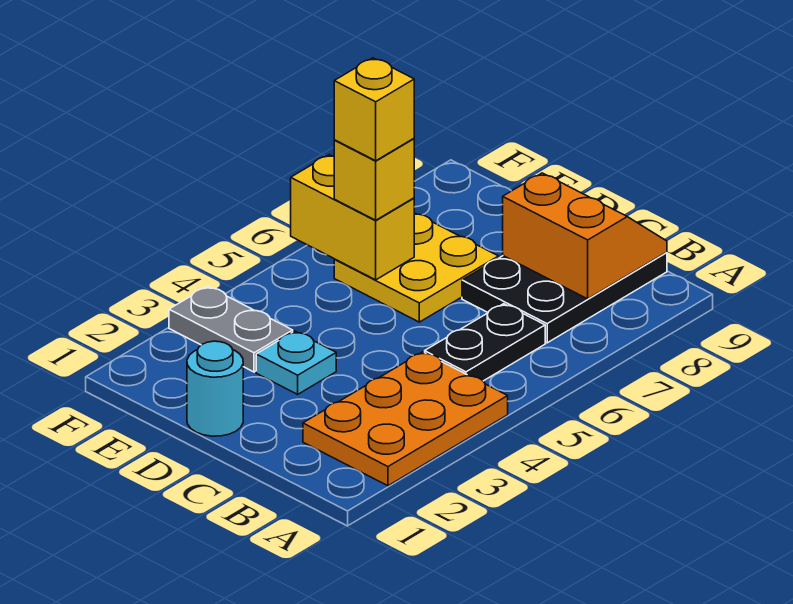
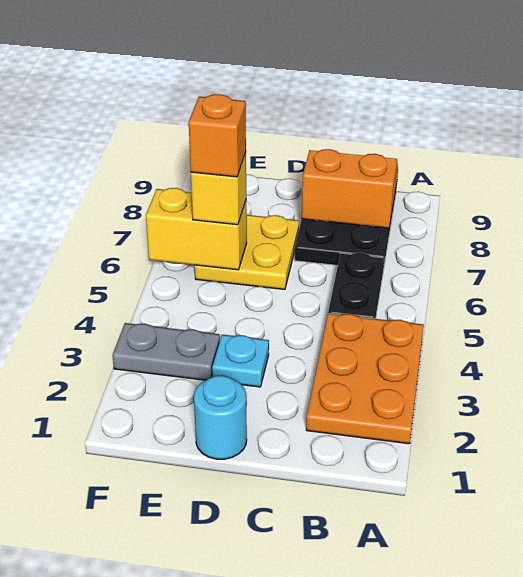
yellow 1x1 brick [334,58,414,161] -> orange 1x1 brick [189,94,246,177]

